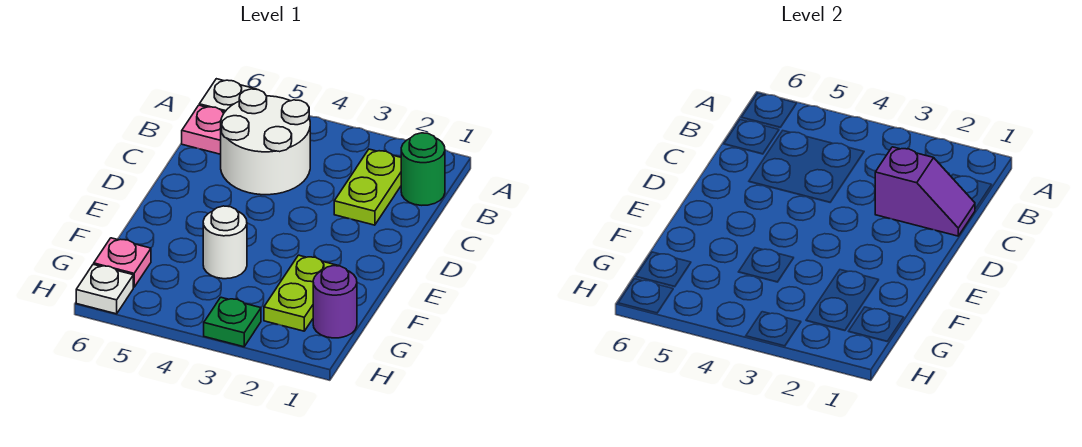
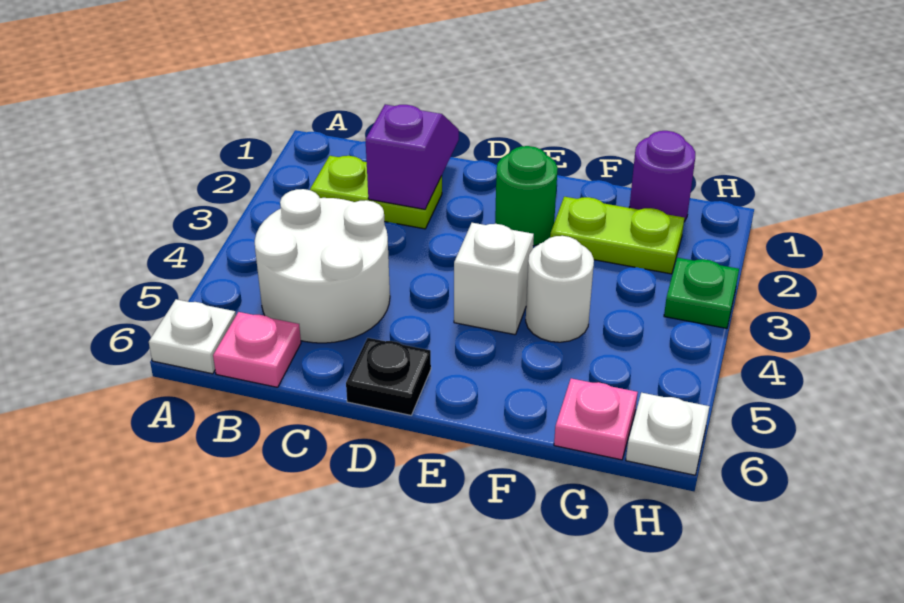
green 1x1 round brick [401,133,445,205] -> green 1x1 round brick moved to [495,146,558,246]
none -> black 1x1 plate [346,338,431,415]
none -> white 1x1 brick [454,223,534,335]

